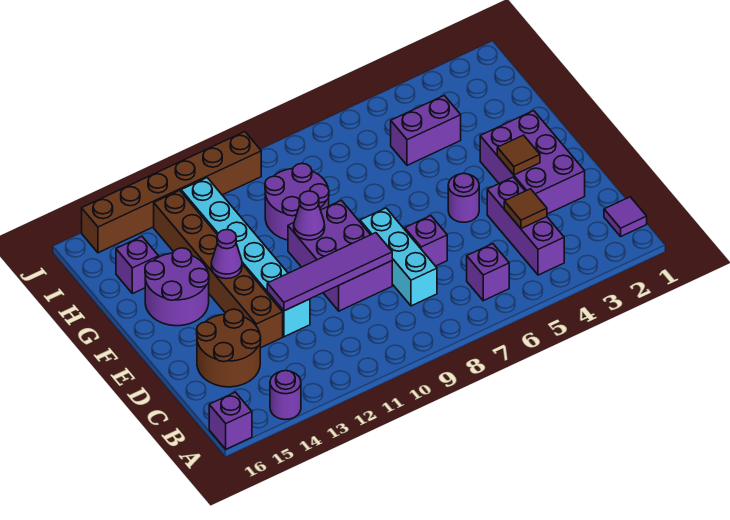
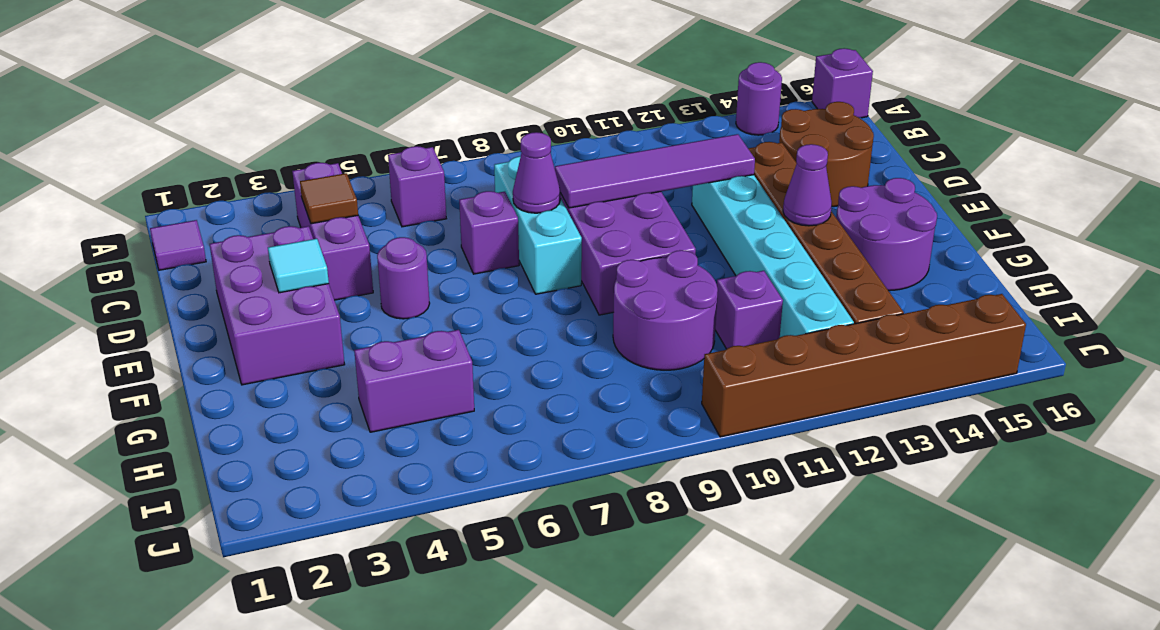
brown 1x1 tile [497,135,540,175] -> cyan 1x1 tile [268,239,329,293]
purple 1x1 cone [294,191,325,240] -> purple 1x1 cone moved to [513,132,561,213]
purple 1x1 brick [116,237,159,294] -> purple 1x1 brick moved to [715,271,783,349]

